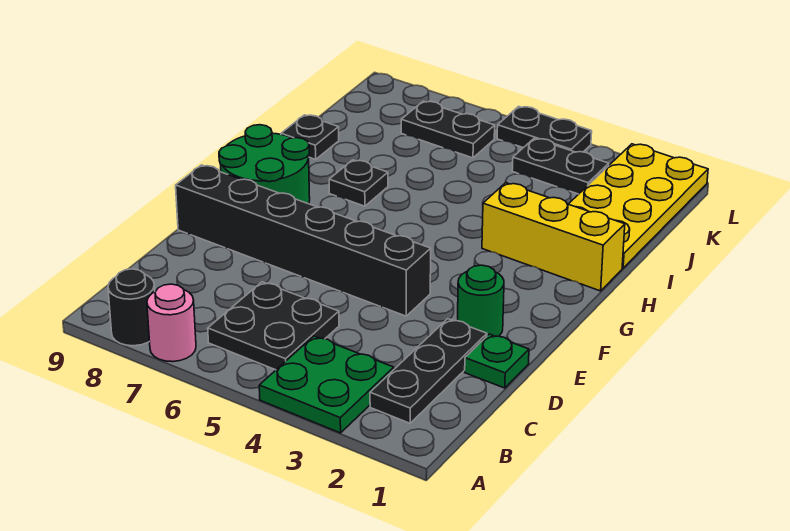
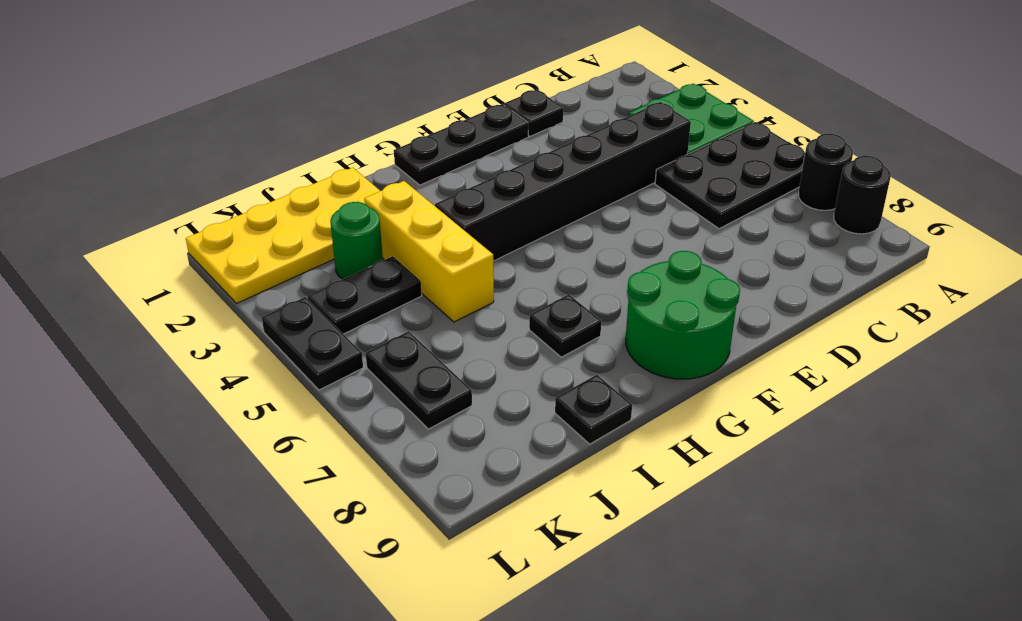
pink 1x1 round brick [147,284,196,362] -> black 1x1 round brick [798,134,853,210]
black 1x3 plate [370,319,487,423] -> black 1x3 plate moved to [394,104,528,185]
black 2x2 plate [208,282,339,370] -> black 2x3 plate [655,122,805,229]
green 1x1 plate [465,334,529,388] -> black 1x1 plate [504,90,563,136]
green 1x1 round brick [458,265,504,336] -> green 1x1 round brick moved to [330,202,383,279]
black 1x6 brick [176,165,431,316] -> black 1x6 brick turned to [435,102,691,261]
yellow 1x3 brick [482,183,625,291] -> yellow 1x3 brick moved to [364,181,494,322]
black 1x2 plate [512,138,609,194] -> black 1x2 plate turned to [308,256,422,334]

